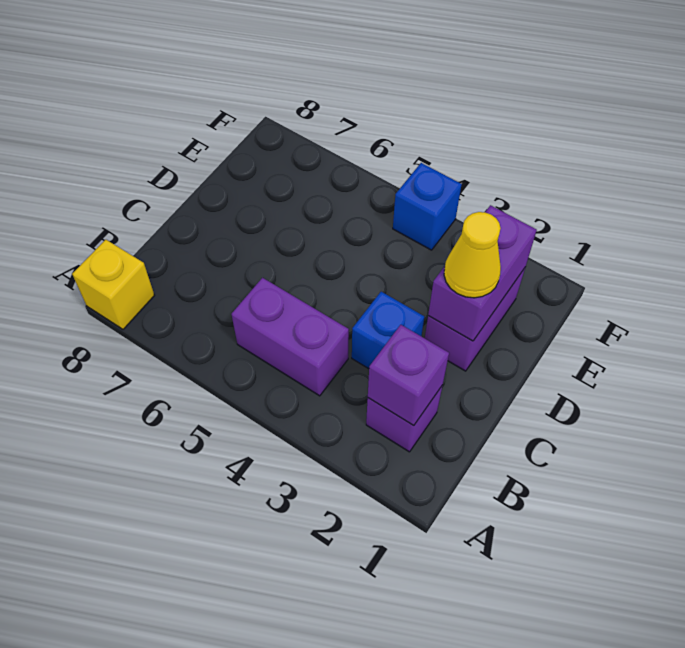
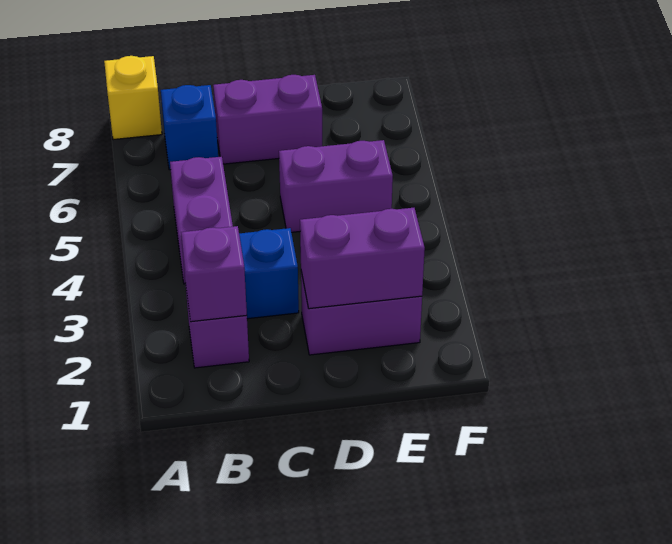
none -> purple 1x2 brick [213,75,322,164]
yellow 1x1 cone [444,212,501,298] -> none
none -> purple 1x2 brick [279,140,393,232]
blue 1x1 brick [393,163,462,250] -> blue 1x1 brick moved to [161,85,218,170]

